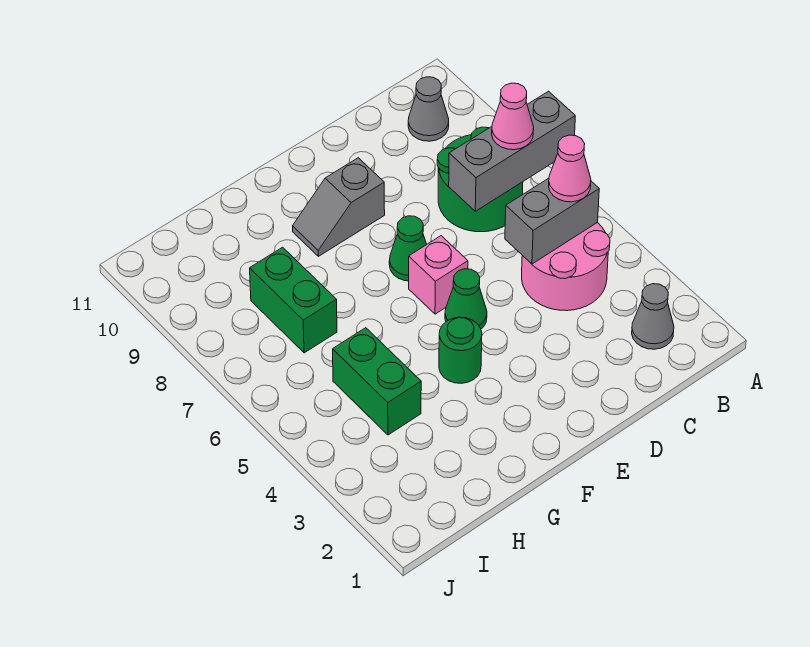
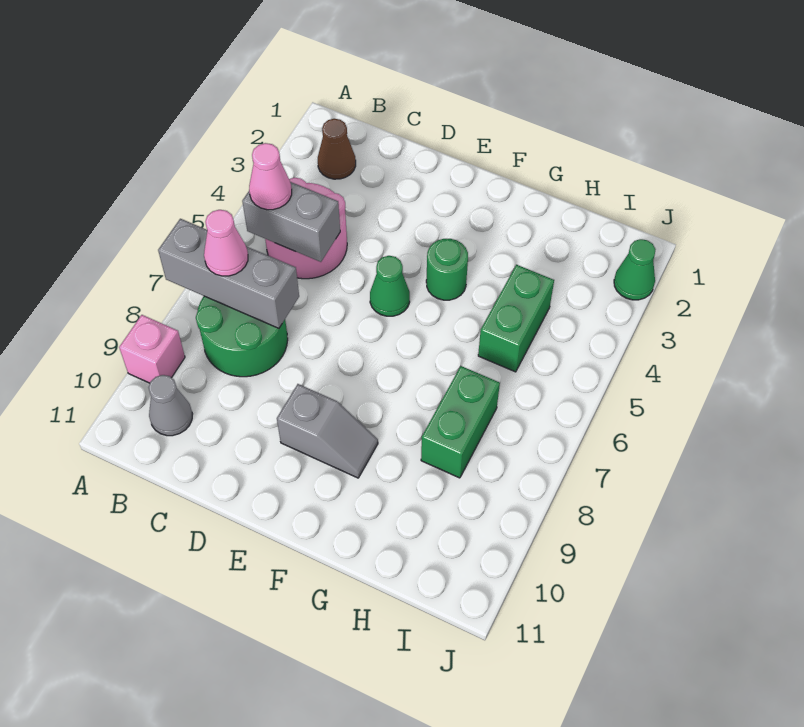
grey 1x1 cone [632,284,674,349] -> brown 1x1 cone [318,119,356,179]
pink 1x1 brick [409,236,468,314] -> pink 1x1 brick moved to [119,315,185,383]
green 1x1 cone [389,216,427,281] -> green 1x1 cone moved to [614,239,656,300]

